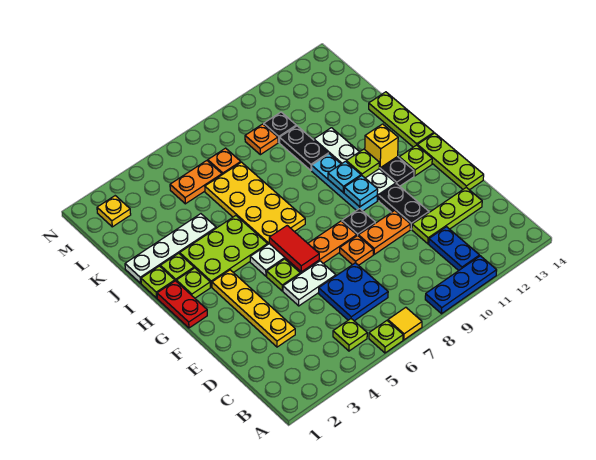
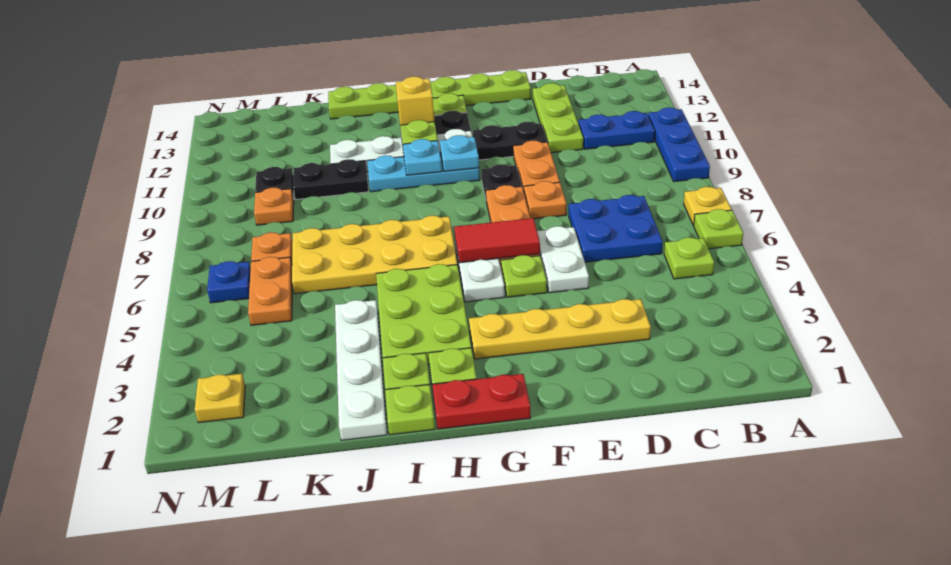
yellow 1x1 tile [388,307,422,340] -> yellow 1x1 plate [684,187,732,225]
none -> blue 1x1 plate [207,261,251,303]

